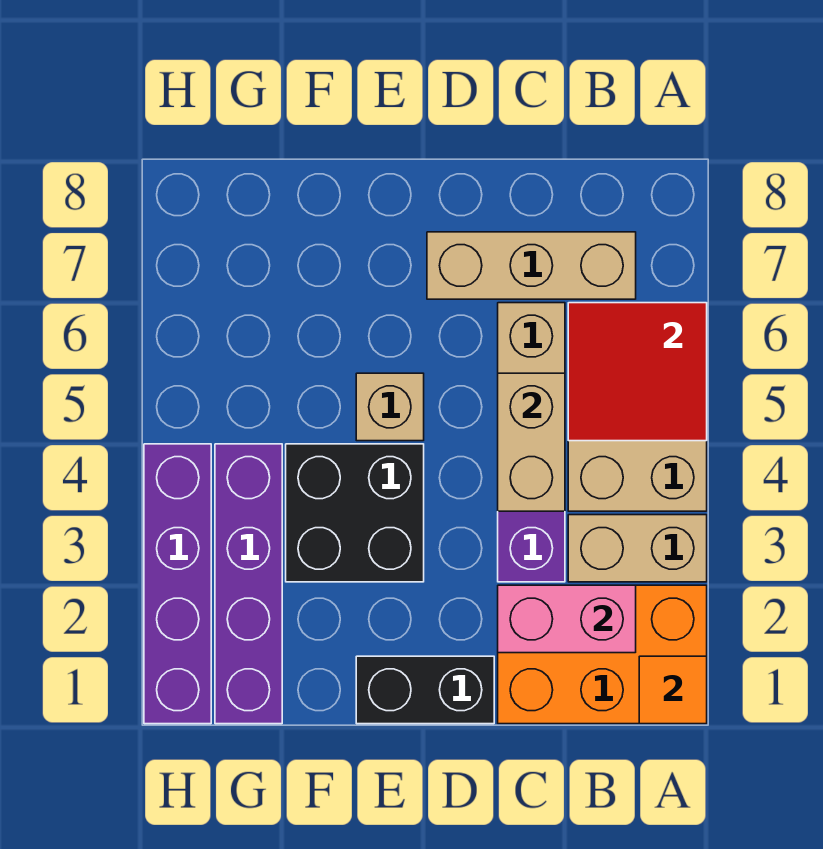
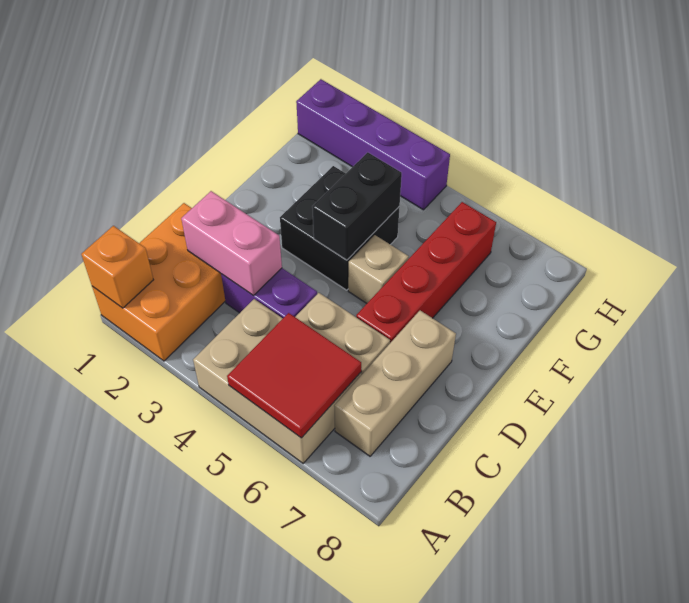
orange 1x1 tile [639,656,707,724] -> orange 1x1 brick [81,226,153,308]
tan 1x2 brick [568,515,707,582] -> none
pink 1x2 brick [498,585,636,653] -> pink 1x2 brick turned to [181,191,282,296]
tan 1x2 brick [498,373,565,511] -> none
black 1x2 brick [356,656,494,724] -> black 1x2 brick moved to [312,152,402,260]
none -> red 1x4 brick [356,202,496,343]
purple 1x4 brick [215,444,282,724] -> none

